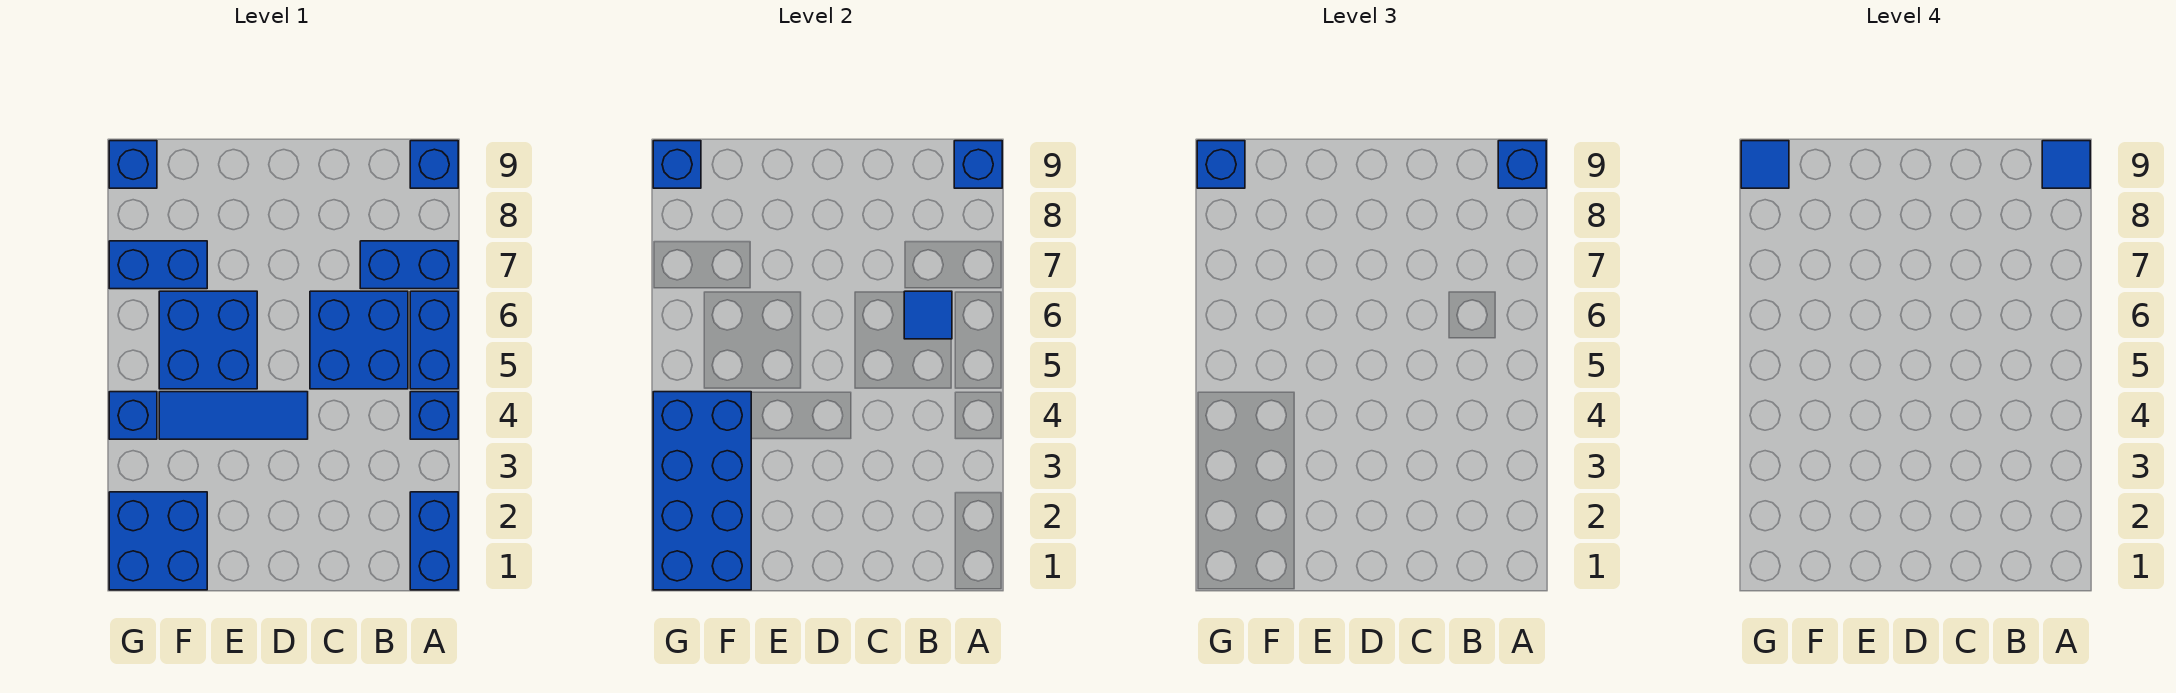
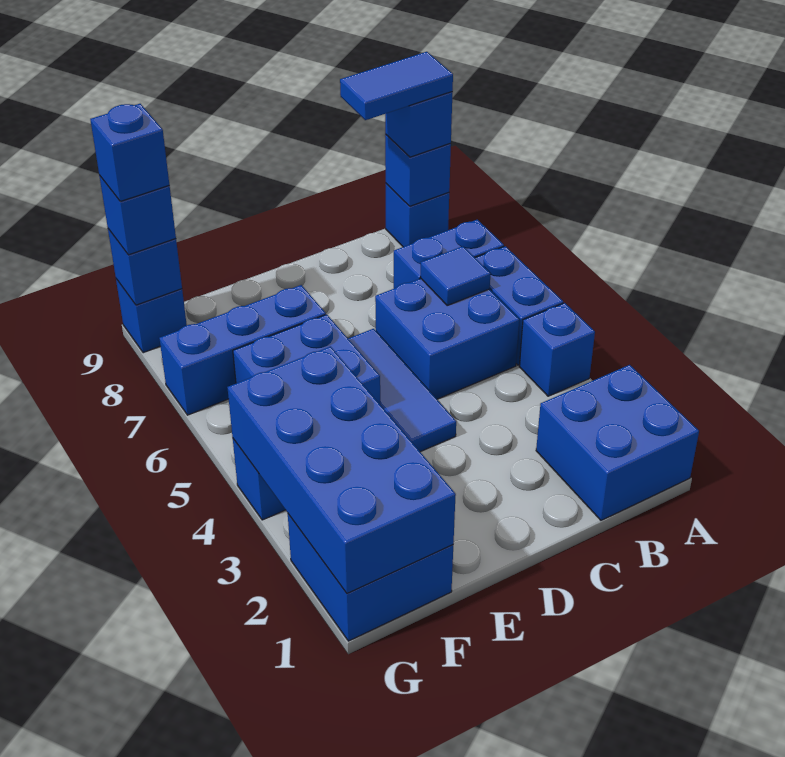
blue 1x2 brick [410,492,458,590] -> blue 2x2 brick [536,365,699,520]
blue 1x1 tile [2042,141,2090,188] -> blue 1x2 tile [340,52,453,120]
blue 1x3 tile [159,392,308,439] -> blue 1x3 tile turned to [348,329,456,452]
blue 1x2 brick [109,241,207,289] -> blue 1x3 brick [159,285,326,415]
blue 1x1 tile [1741,141,1789,188] -> blue 1x1 brick [90,104,169,201]

